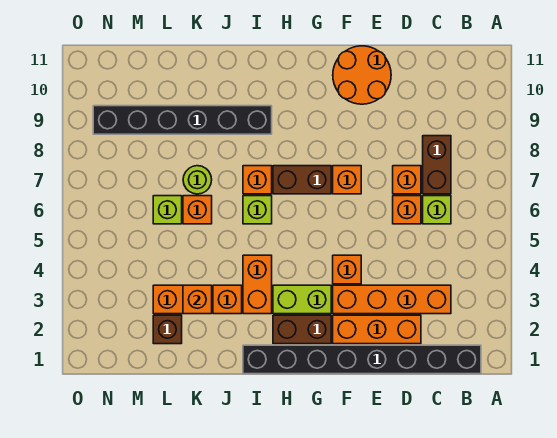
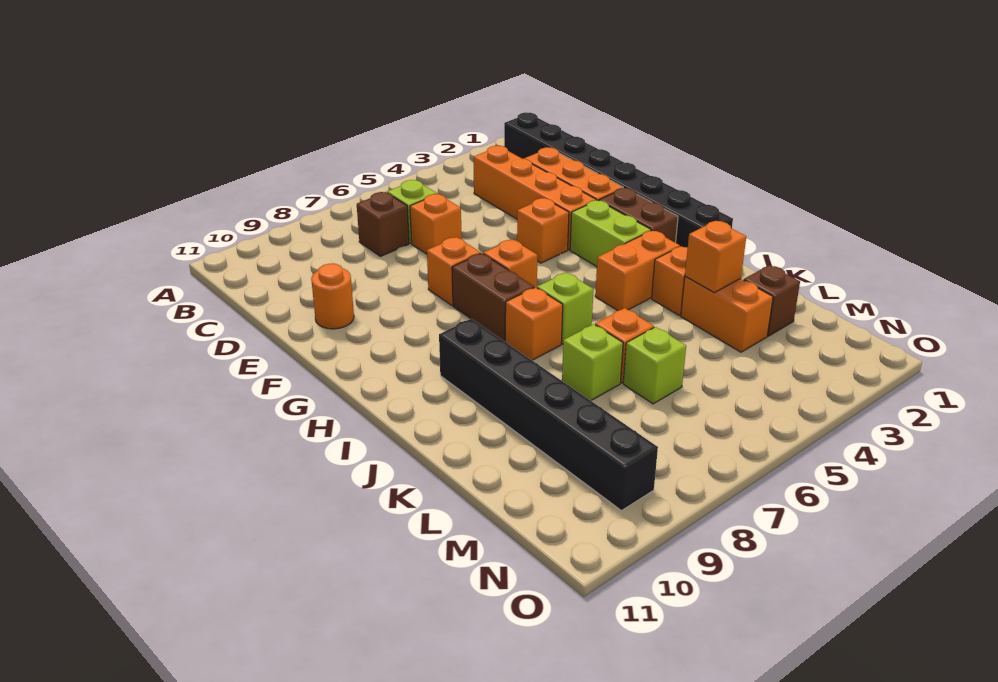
brown 1x2 brick [423,136,451,194] -> brown 1x1 brick [357,192,409,256]
orange 1x1 brick [393,166,421,194] -> orange 1x1 brick moved to [483,239,537,288]
orange 2x2 round brick [333,46,391,104] -> orange 1x1 round brick [311,264,354,329]
lime 1x1 round brick [183,166,212,194] -> lime 1x1 brick [562,324,623,400]

